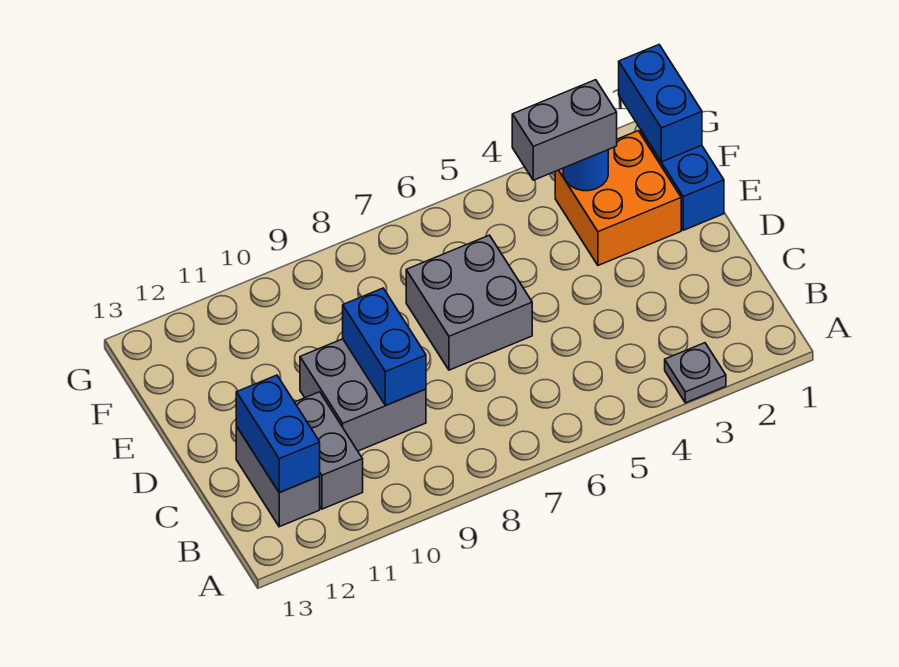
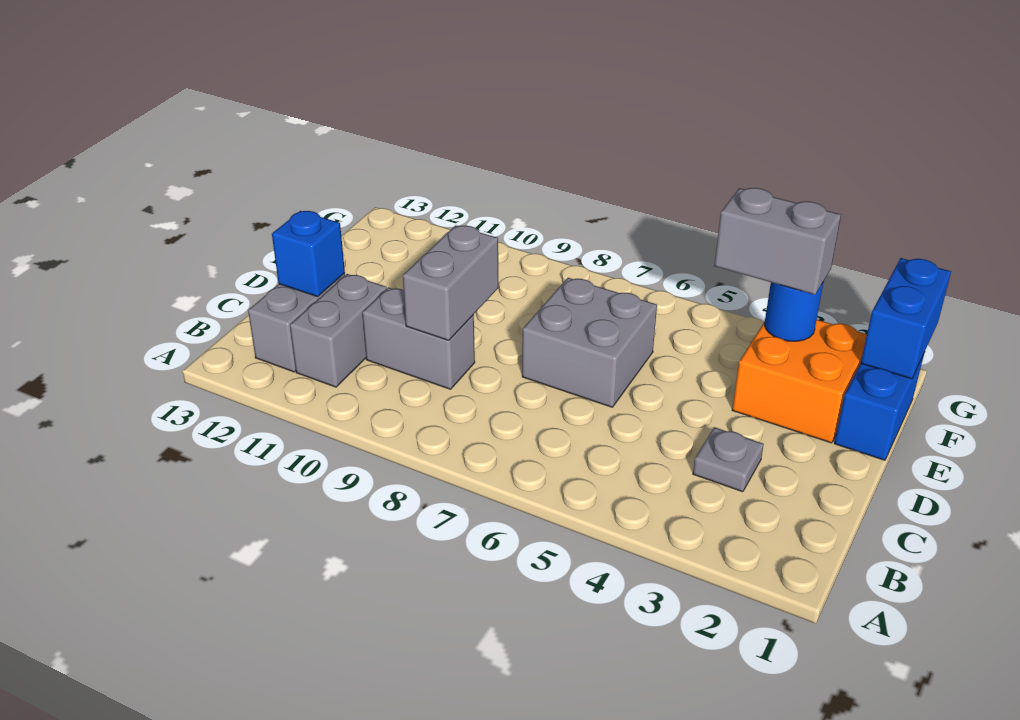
grey 1x1 plate [665,343,726,403] -> grey 1x1 plate moved to [693,427,764,492]
blue 1x2 brick [236,375,320,493] -> blue 1x1 brick [272,211,345,297]
grey 2x2 brick [300,339,426,451] -> grey 1x2 brick [362,287,475,389]
blue 1x2 brick [343,288,426,405] -> grey 1x2 brick [403,225,498,340]

